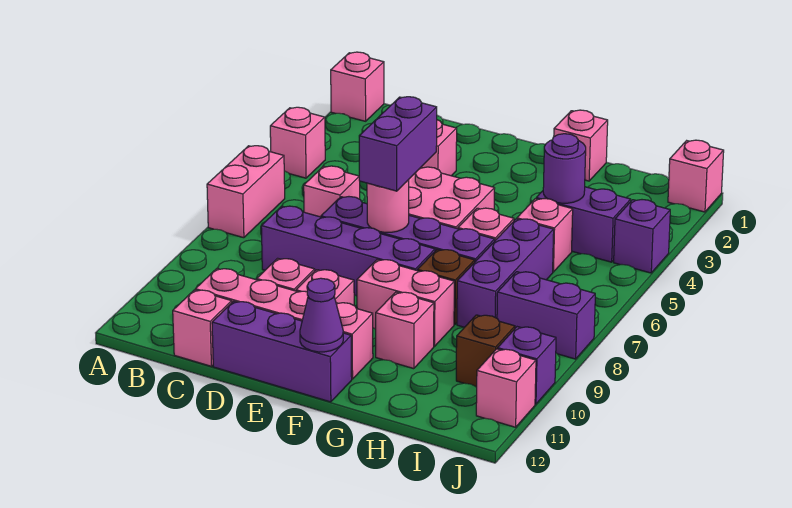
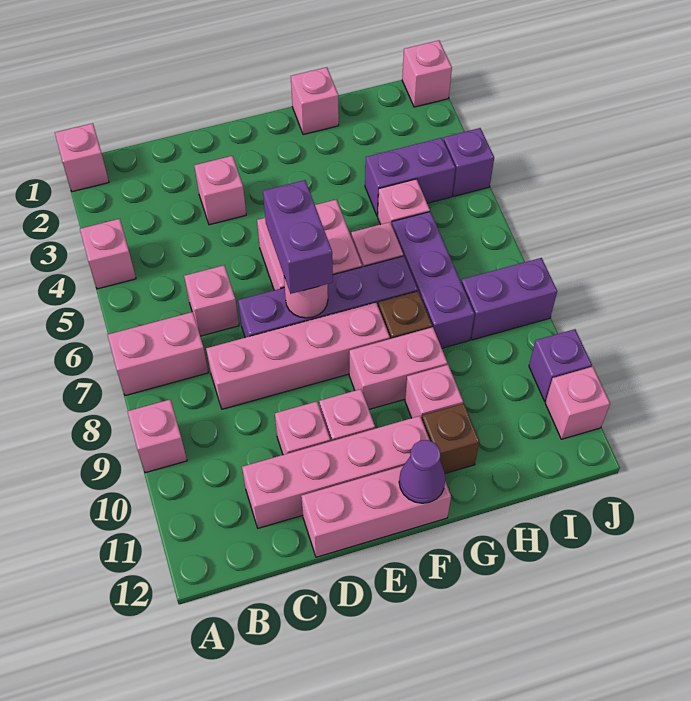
pink 1x2 brick [207,146,285,238] -> pink 1x2 brick turned to [108,312,208,396]
purple 1x4 brick [261,206,435,296] -> pink 1x4 brick [206,303,390,409]
pink 1x1 brick [173,290,232,366] -> pink 1x1 brick moved to [127,400,187,473]
purple 1x3 brick [212,301,352,402] -> pink 1x3 brick [301,466,451,557]
purple 1x1 round brick [543,134,586,203] -> none
brown 1x1 brick [456,315,515,387] -> brown 1x1 brick moved to [422,403,480,473]

